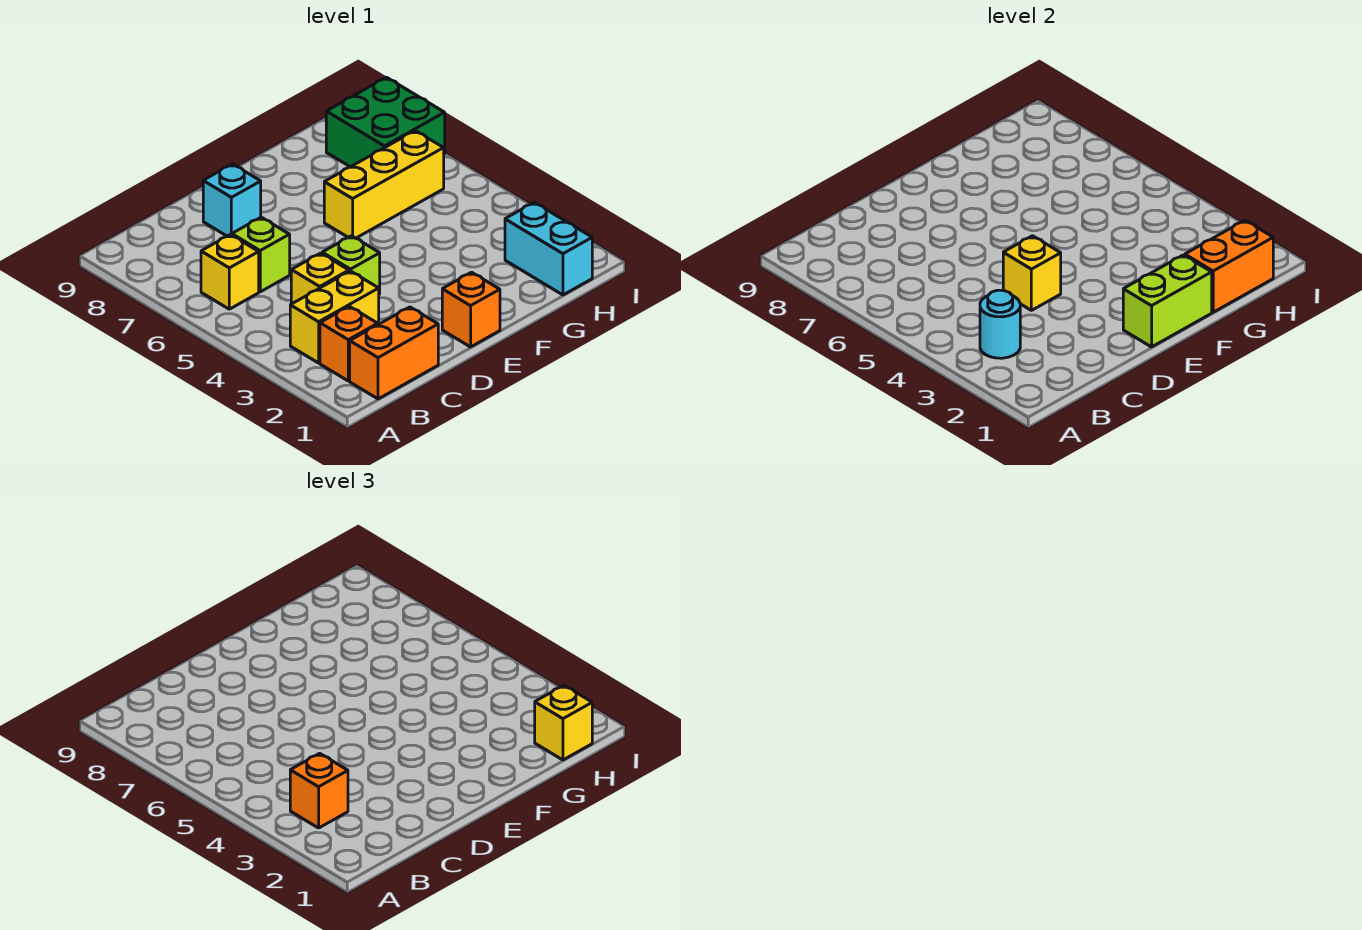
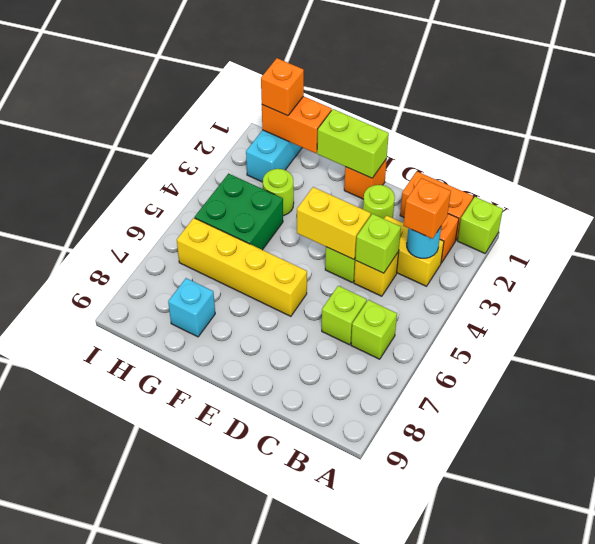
none -> lime 1x1 brick [458,197,503,253]
yellow 1x1 brick [201,235,259,309] -> lime 1x1 brick [351,300,397,359]
none -> lime 1x1 brick [355,214,401,273]
none -> lime 1x1 round brick [363,185,395,219]
yellow 1x1 brick [1003,236,1061,310] -> yellow 1x2 brick [297,187,371,260]
cyan 1x1 brick [203,164,261,236] -> cyan 1x1 brick moved to [168,278,215,337]
yellow 1x3 brick [324,131,444,238] -> yellow 1x4 brick [177,218,307,316]
none -> lime 1x1 round brick [263,169,294,216]
yellow 1x1 brick [535,686,592,760] -> orange 1x1 brick [261,58,304,116]
green 2x2 brick [326,77,445,167] -> green 2x2 brick moved to [195,174,283,250]

